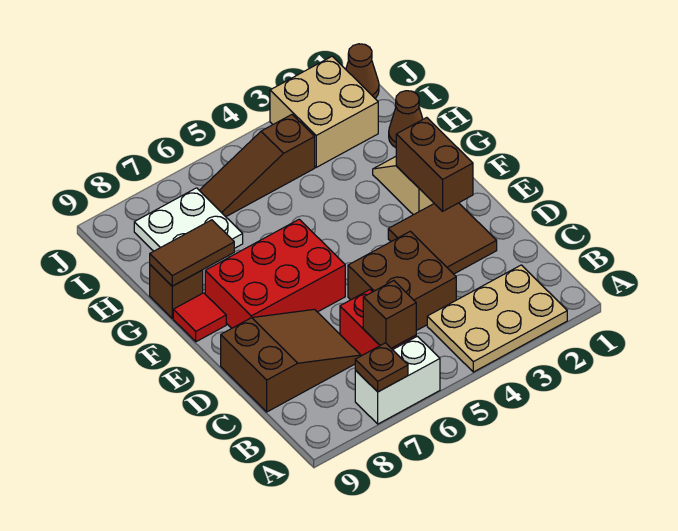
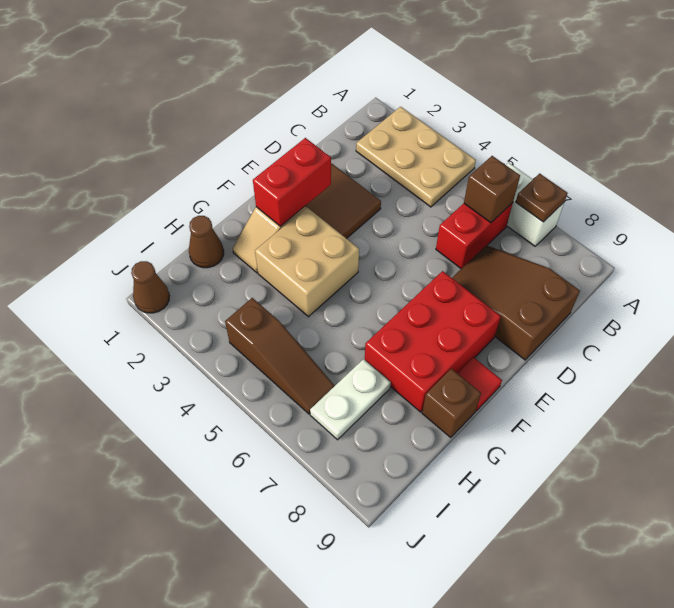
brown 2x2 brick [348,231,456,331] -> none
brown 1x2 brick [396,118,473,211] -> red 1x2 brick [253,138,331,226]
red 2x3 brick [205,219,345,328] -> red 2x3 brick turned to [365,271,501,412]
brown 1x2 tile [150,220,234,286] -> none
white 2x2 plate [134,188,243,251] -> white 1x2 plate [310,359,391,440]
tan 2x2 brick [270,56,378,167] -> tan 2x2 brick moved to [255,207,359,317]

